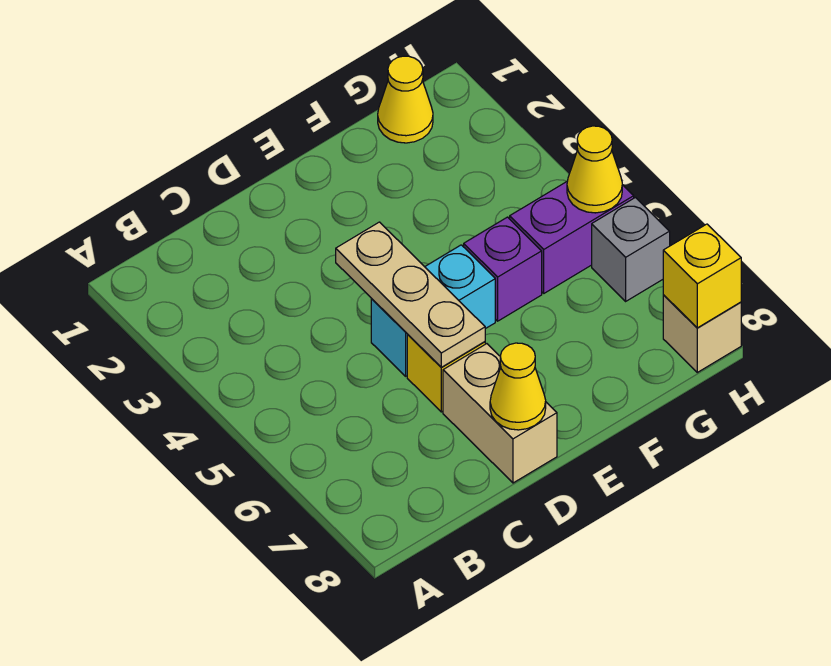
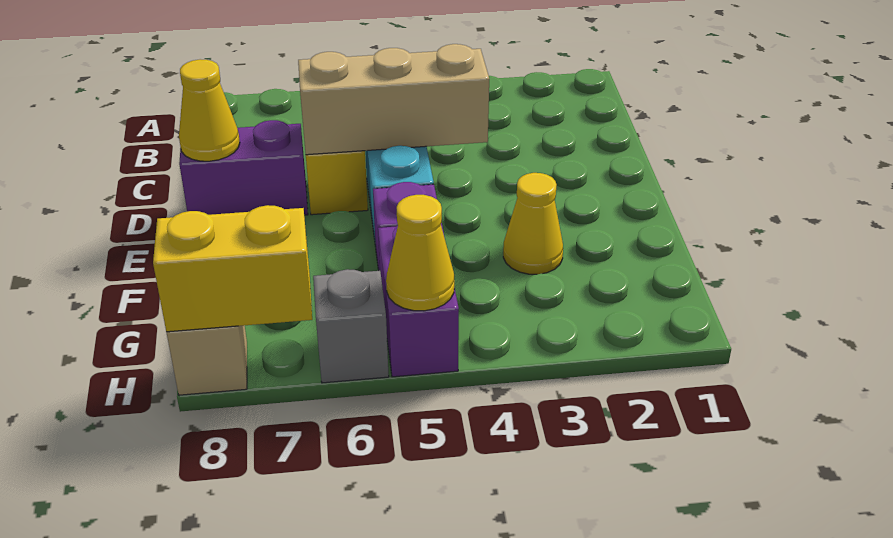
tan 1x3 plate [336,222,485,367] -> tan 1x3 brick [298,44,489,155]
tan 1x2 brick [443,344,557,483] -> purple 1x2 brick [179,120,308,215]
yellow 1x1 cone [378,56,433,143] -> yellow 1x1 cone moved to [503,173,563,274]
yellow 1x1 brick [663,224,741,328] -> yellow 1x2 brick [153,205,312,332]

